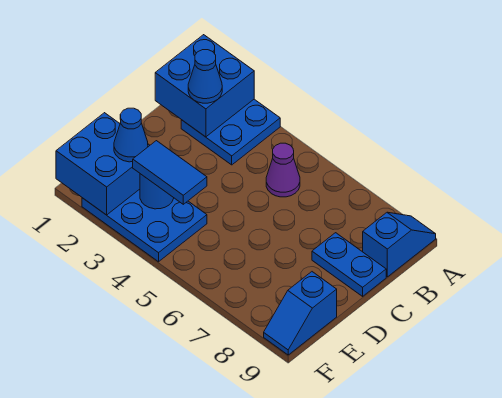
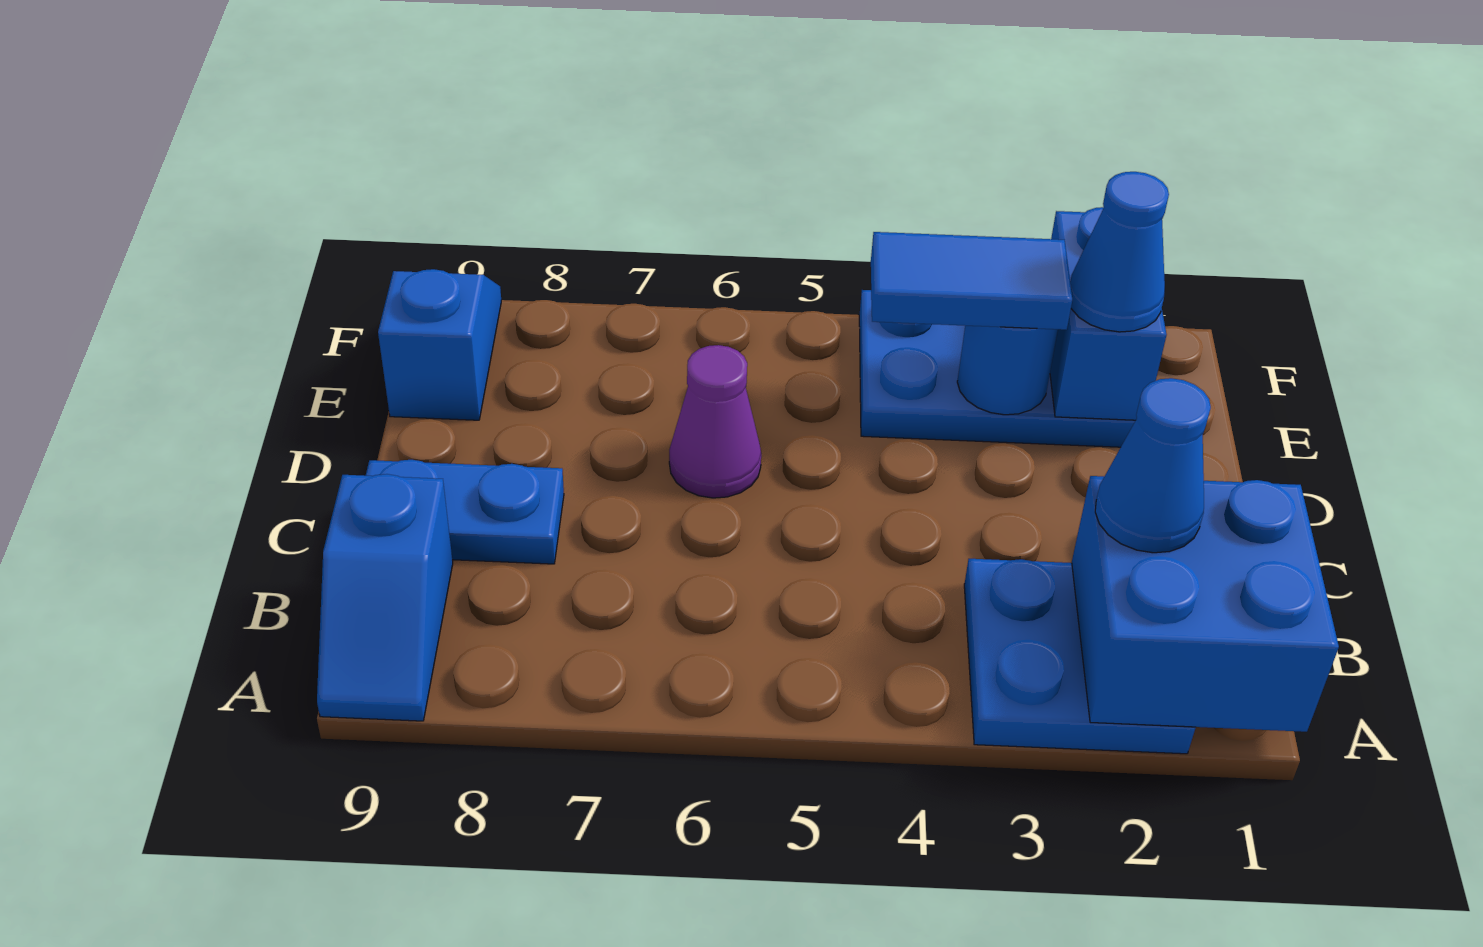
purple 1x1 cone [266,143,300,197] -> purple 1x1 cone moved to [669,345,761,498]
blue 2x2 brick [56,113,150,215] -> blue 1x2 brick [1050,207,1167,420]

